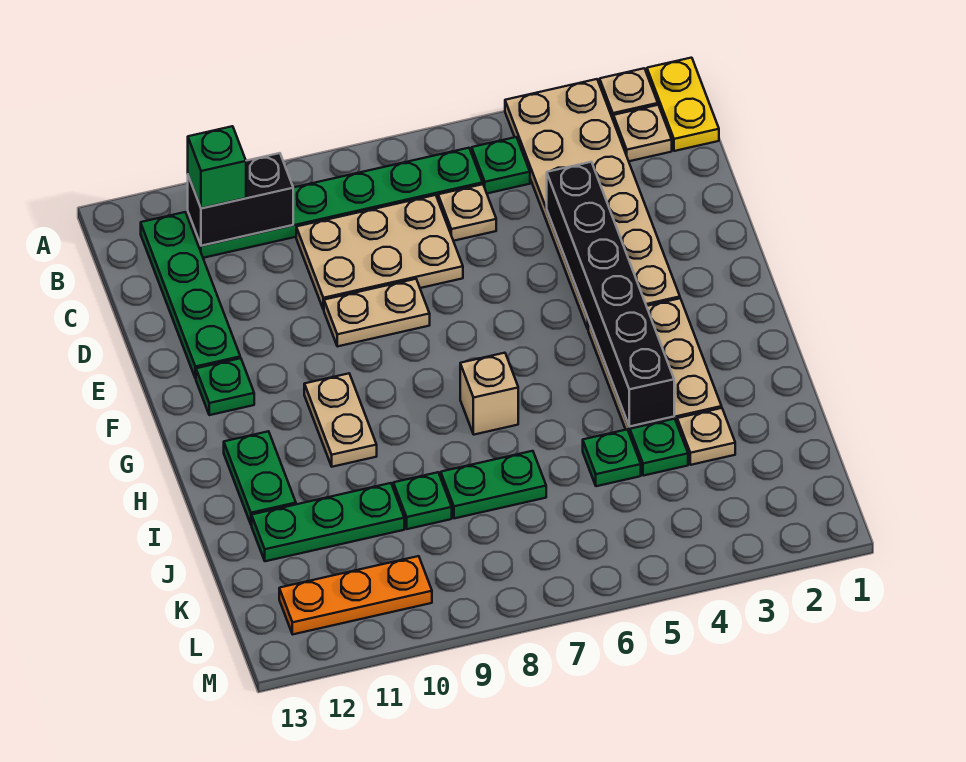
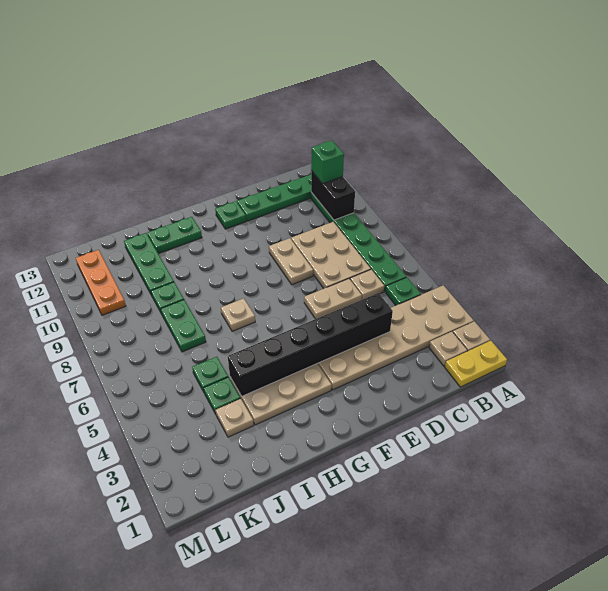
tan 1x2 plate [304,374,377,467] -> tan 1x2 plate moved to [304,279,362,319]
tan 1x1 brick [460,353,518,435] -> tan 1x1 plate [221,298,255,331]

